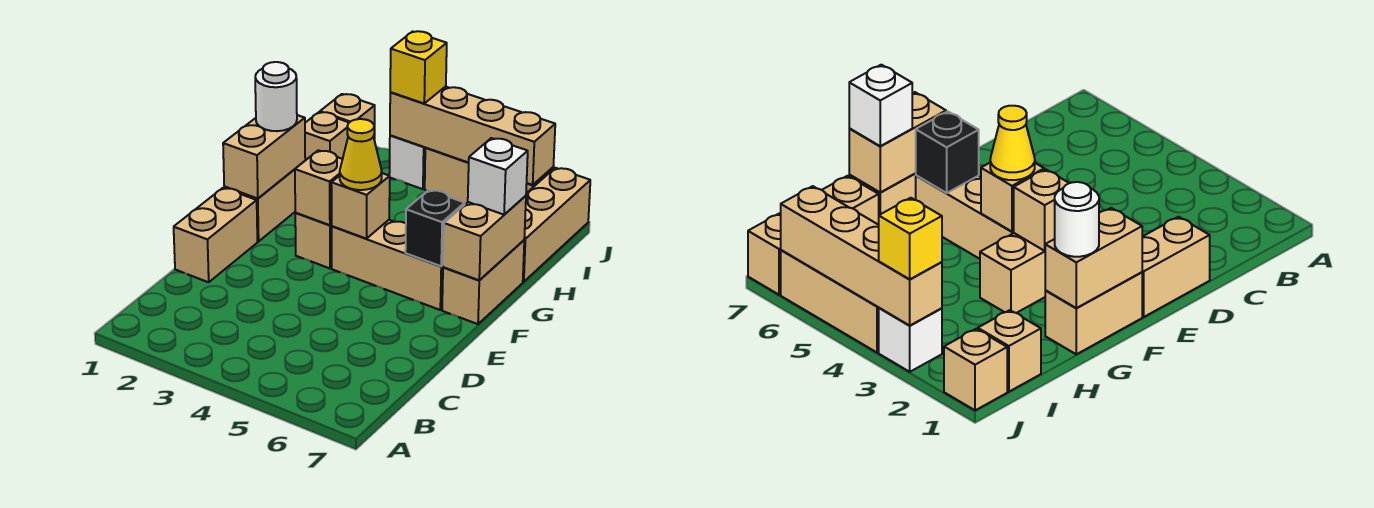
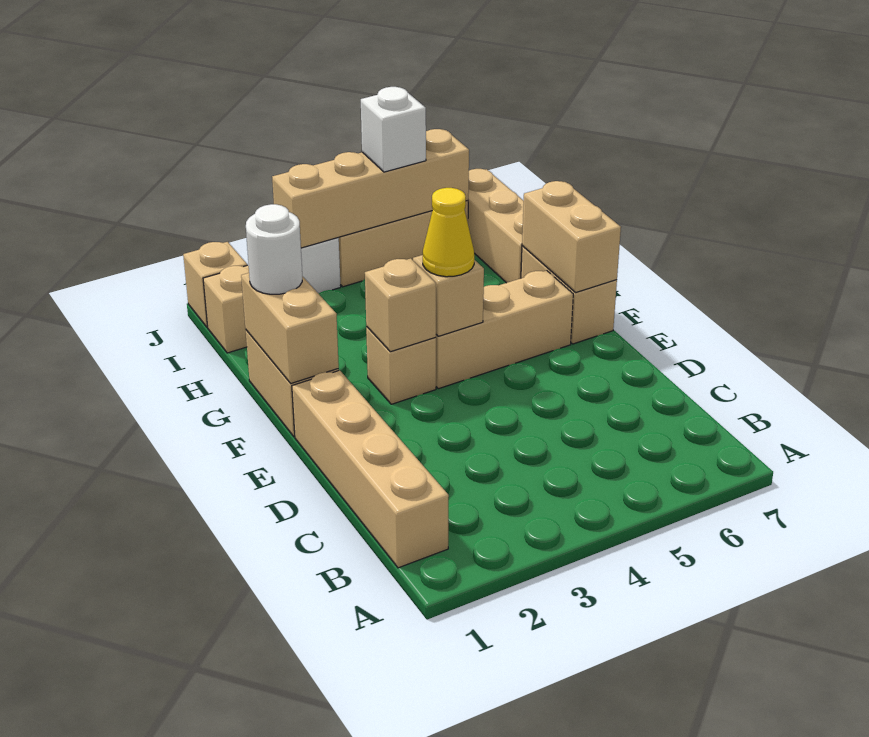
tan 1x2 brick [174,188,257,282] -> tan 1x4 brick [292,370,449,568]
tan 1x2 brick [295,213,332,268] -> tan 1x1 brick [366,327,436,404]
black 1x1 brick [405,190,465,266] -> none
white 1x1 brick [468,138,528,215] -> white 1x1 brick moved to [361,87,426,172]
yellow 1x1 brick [390,31,447,103] -> none

